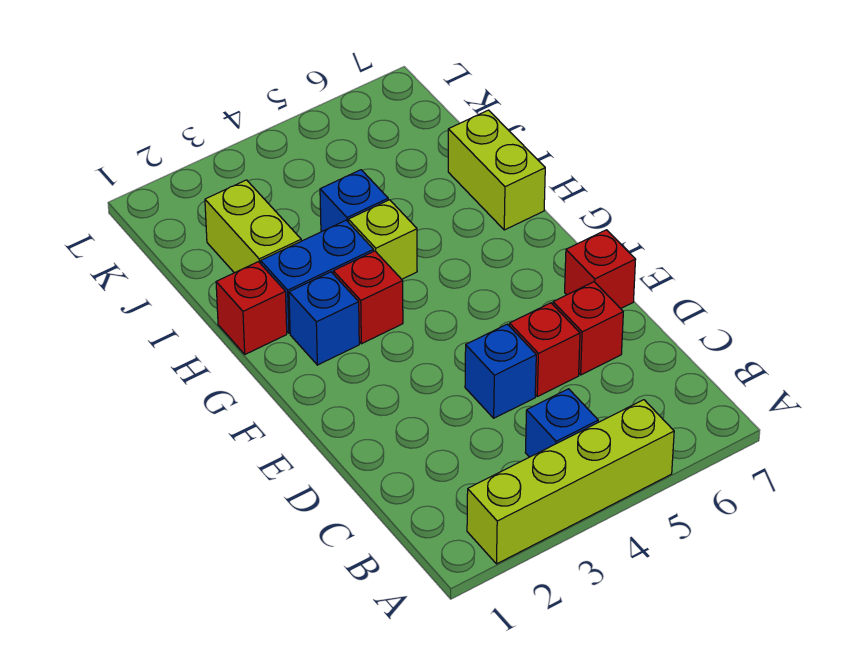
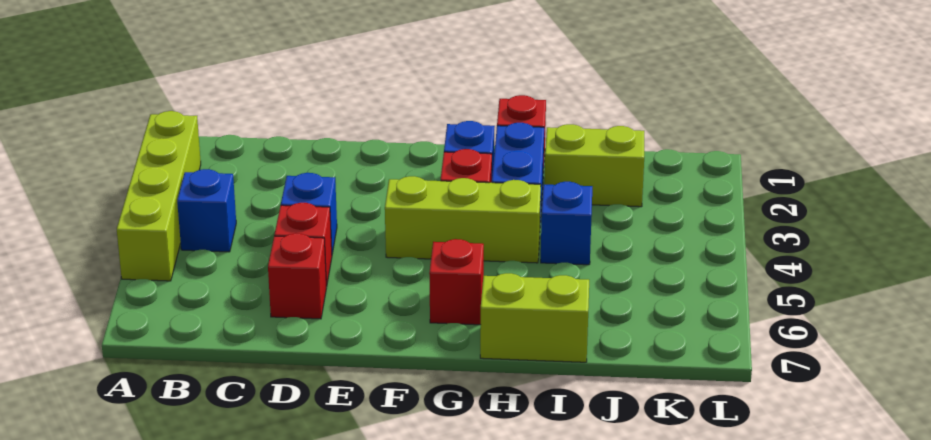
red 1x1 brick [565,230,636,309] -> red 1x1 brick moved to [429,239,484,325]
lime 1x1 brick [348,200,417,279] -> lime 1x3 brick [385,176,541,263]

